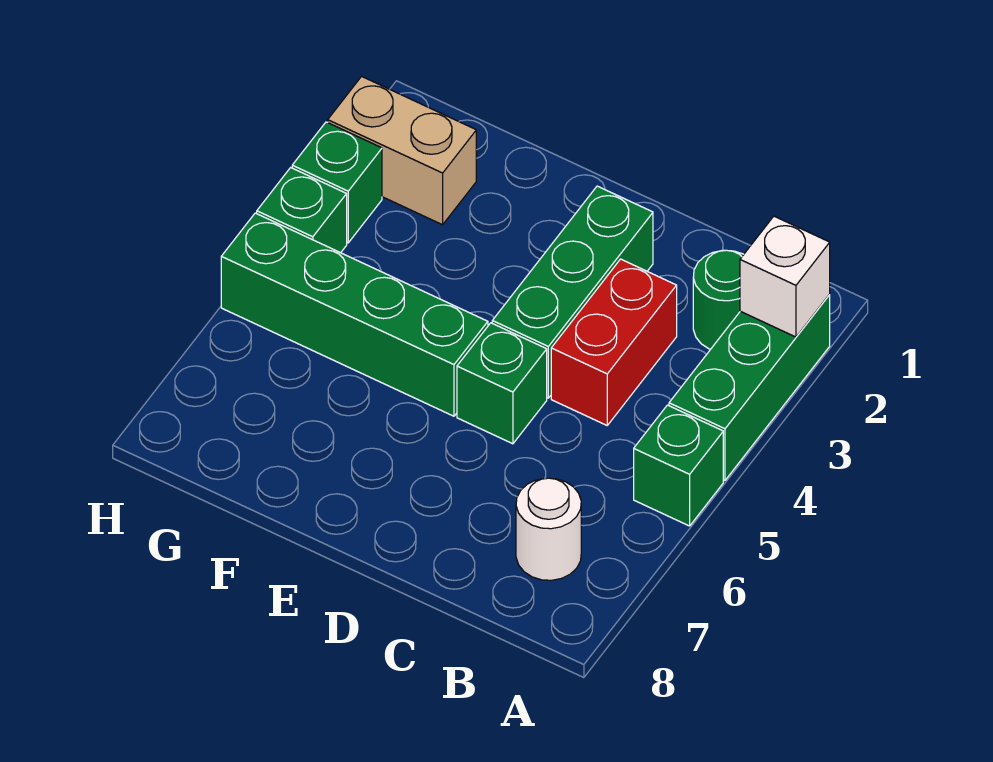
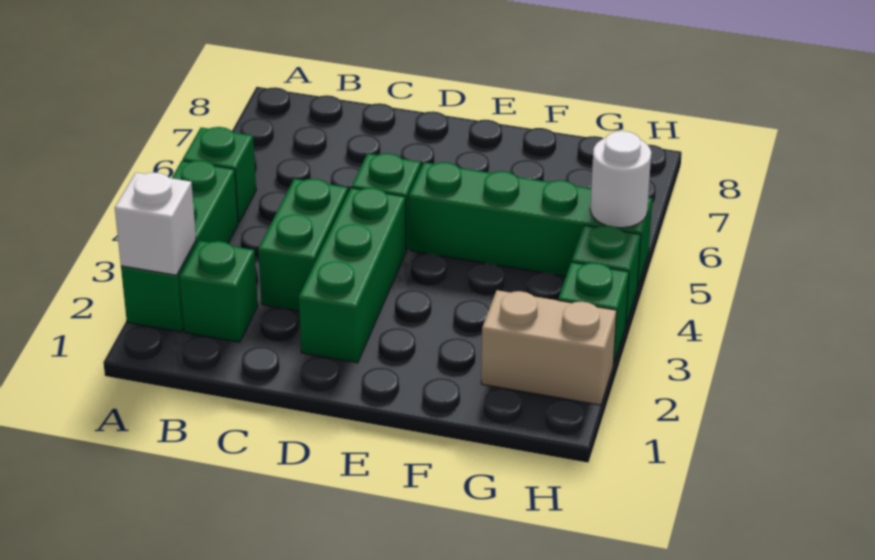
green 1x1 round brick [693,250,744,349] -> green 1x1 brick [180,241,258,342]
white 1x1 round brick [516,478,581,580] -> white 1x1 round brick moved to [590,131,651,228]
red 1x2 brick [551,259,677,425] -> green 1x2 brick [258,179,348,311]

